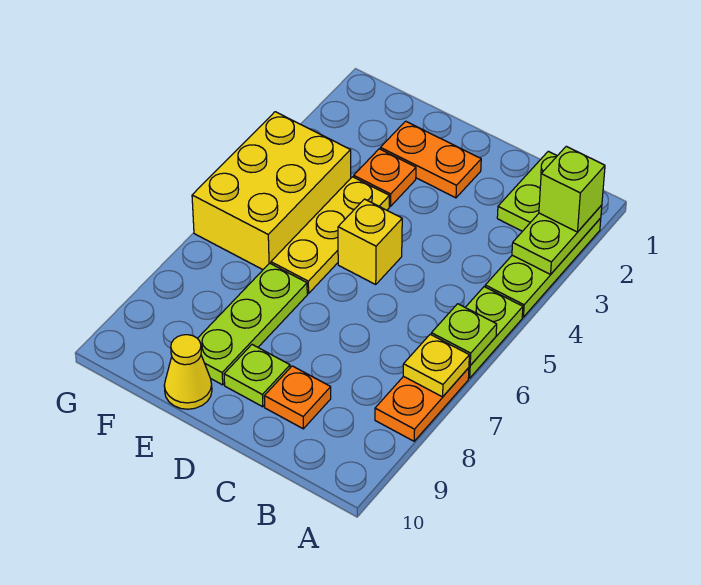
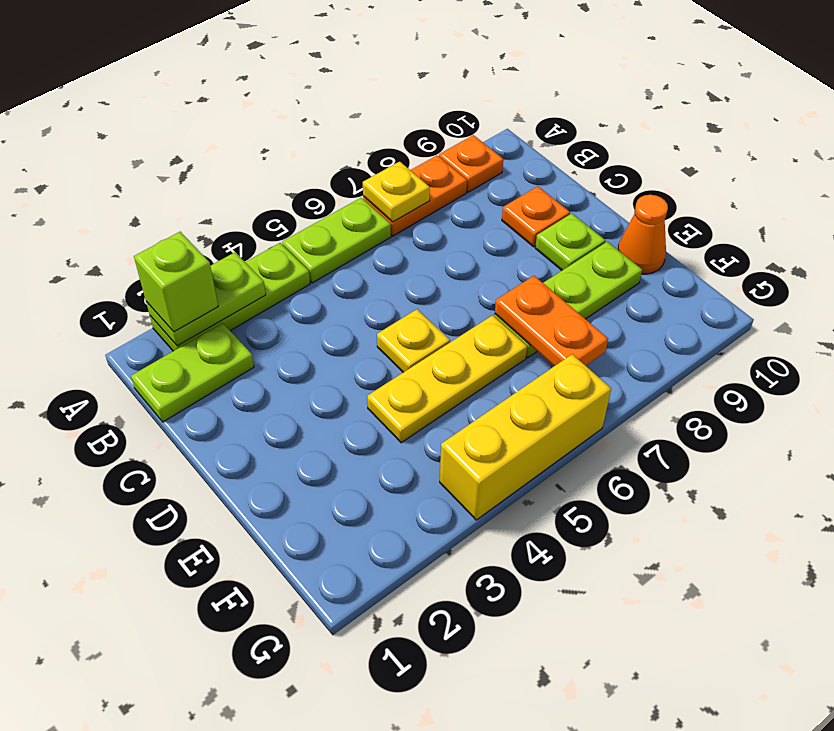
lime 1x1 plate [431,304,497,365] -> none
orange 1x2 plate [380,121,481,198] -> orange 1x2 plate moved to [495,276,608,366]
yellow 1x1 brick [338,199,402,284] -> yellow 1x1 plate [377,309,450,372]
orange 1x1 plate [354,149,416,206] -> orange 1x1 plate moved to [439,135,503,192]
yellow 1x1 cone [164,335,212,409] -> orange 1x1 cone [617,195,668,274]
yellow 2x3 brick [192,112,351,270] -> yellow 1x3 brick [440,354,611,520]

